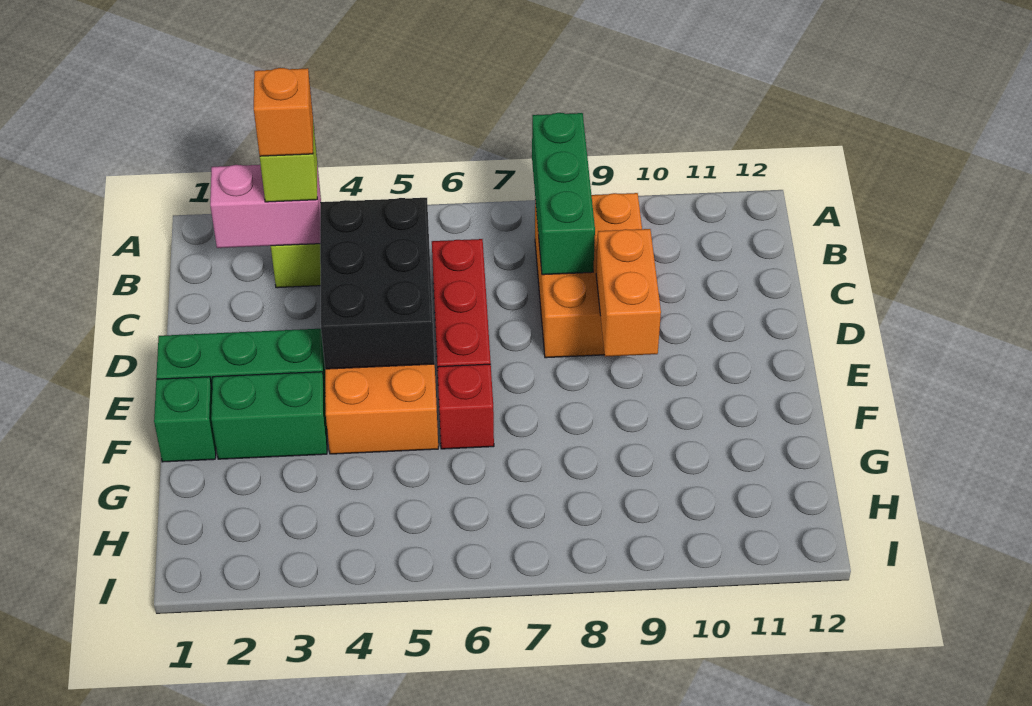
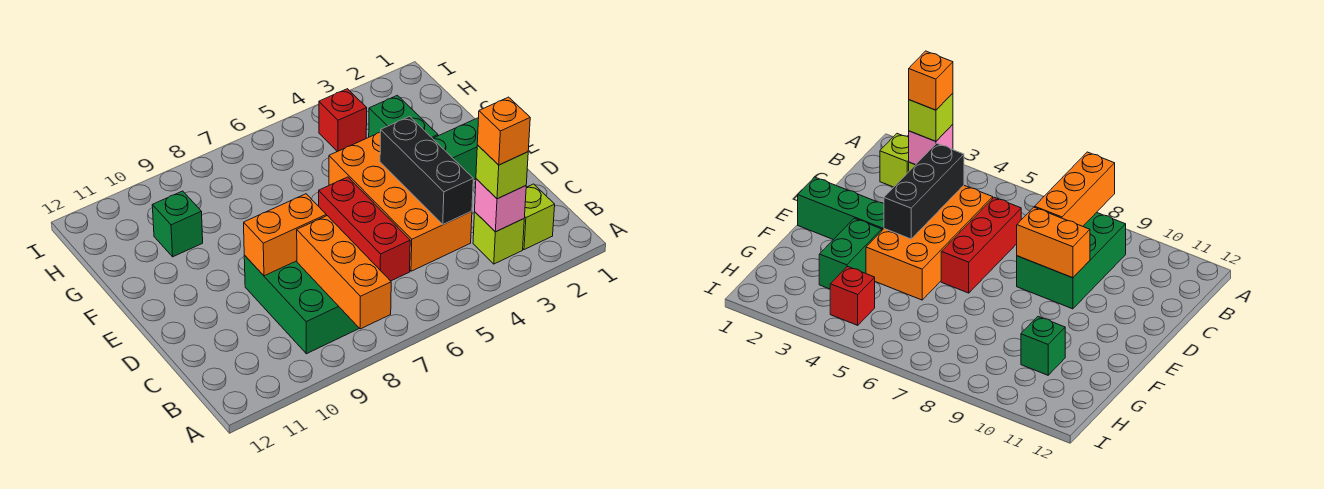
green 1x3 brick [532,113,595,275] -> orange 1x3 brick [297,216,391,329]
none -> lime 1x1 brick [523,184,555,250]
pink 1x2 brick [210,164,321,248] -> pink 1x1 brick [475,179,526,232]
orange 2x3 brick [535,193,642,358] -> green 2x3 brick [244,255,359,354]
black 2x3 brick [320,198,435,369] -> black 1x3 brick [380,116,473,224]
orange 1x2 brick [596,229,661,357] -> orange 1x2 brick turned to [244,194,326,276]
green 1x1 brick [154,377,216,462] -> green 1x1 brick moved to [152,191,203,257]
green 1x2 brick [211,372,327,459] -> green 1x2 brick turned to [369,95,438,138]
red 1x1 brick [437,364,494,449] -> red 1x1 brick moved to [319,89,367,152]

